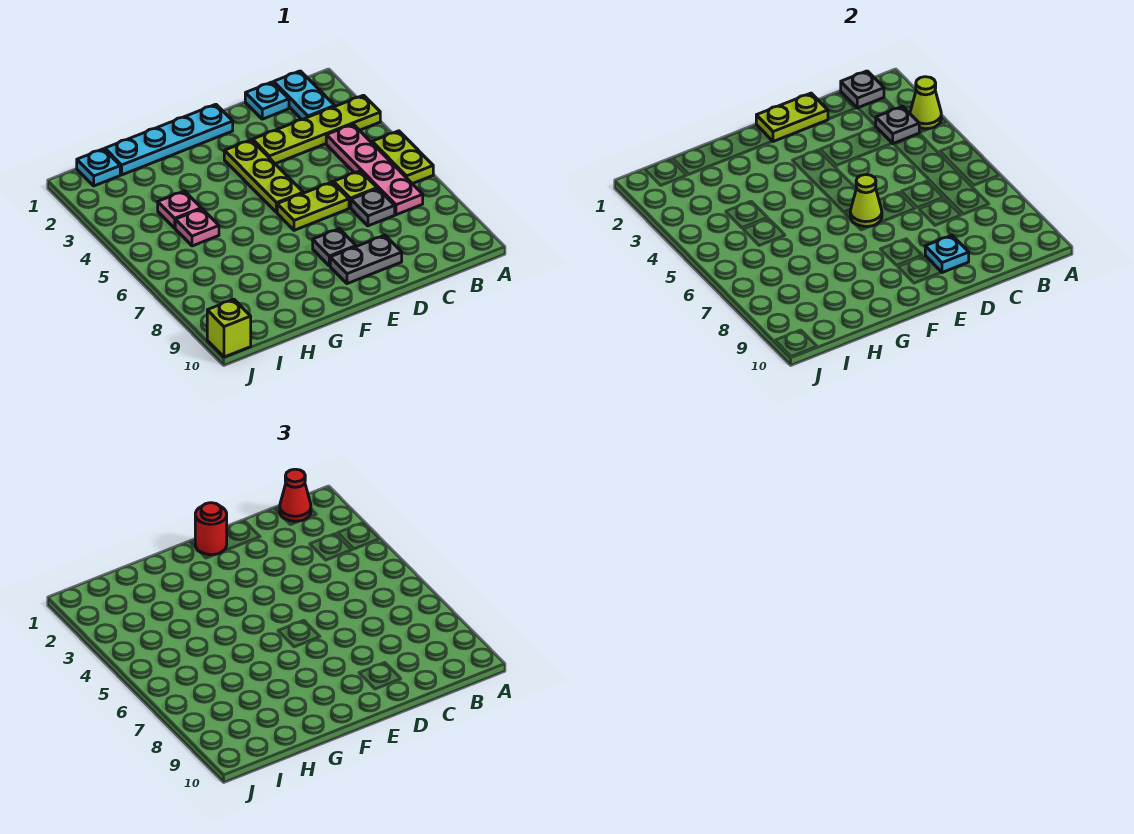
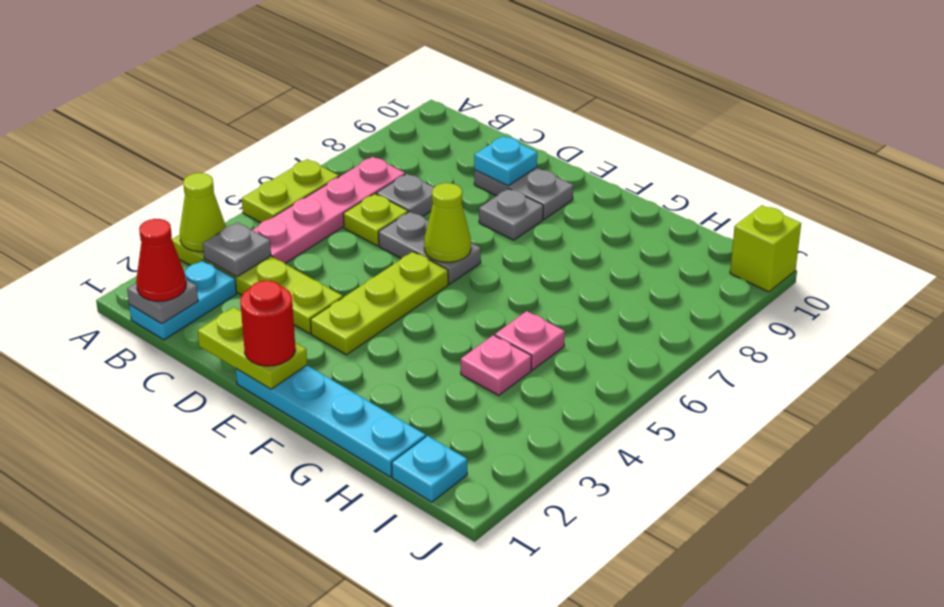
cyan 1x1 plate [245,82,289,119] -> none
lime 1x2 plate [277,182,349,230] -> grey 1x2 plate [379,212,481,284]

